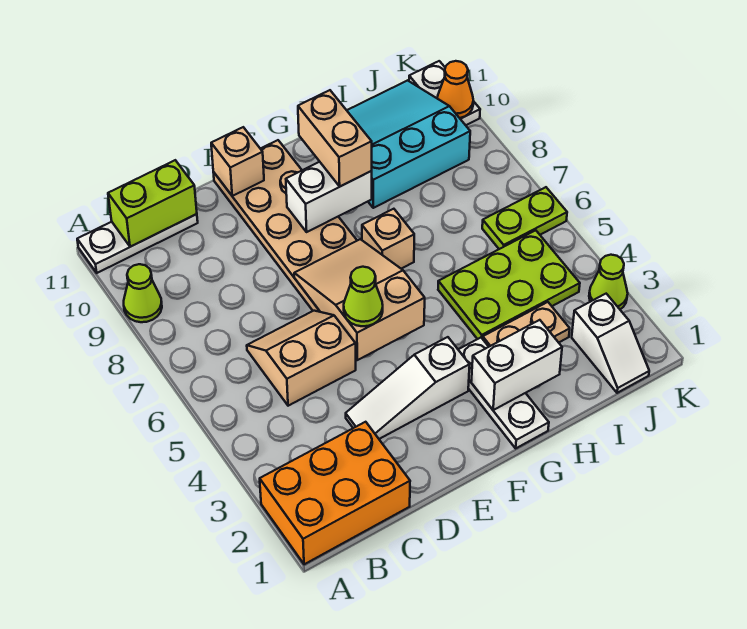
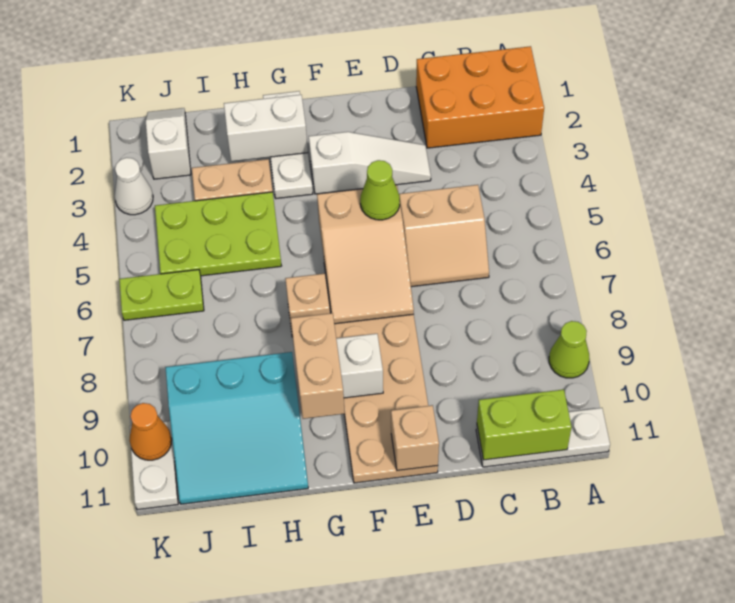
lime 1x1 cone [589,255,628,309] -> white 1x1 cone [114,158,153,215]

